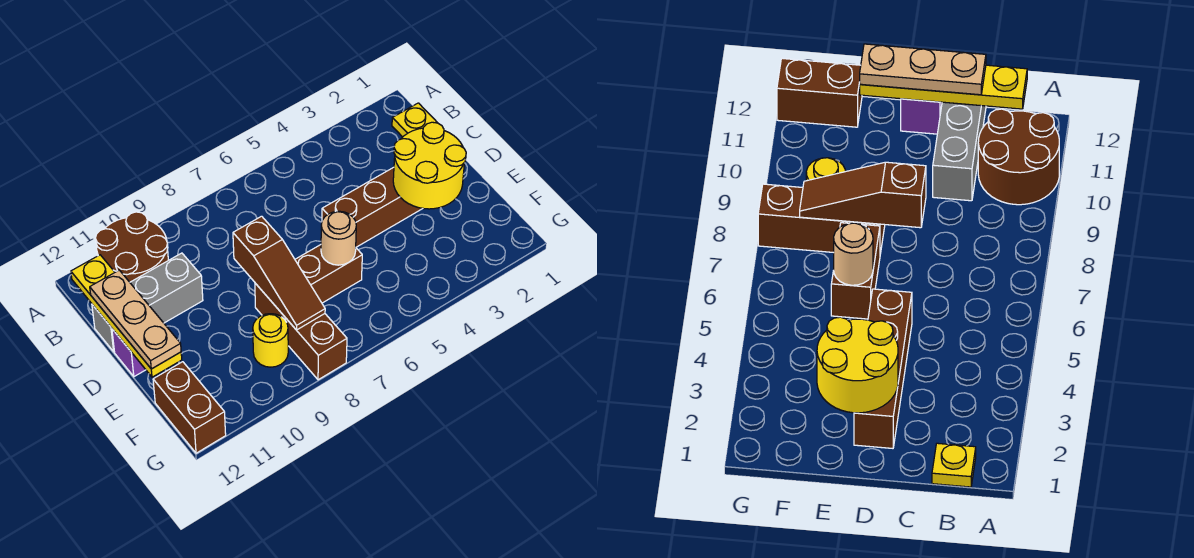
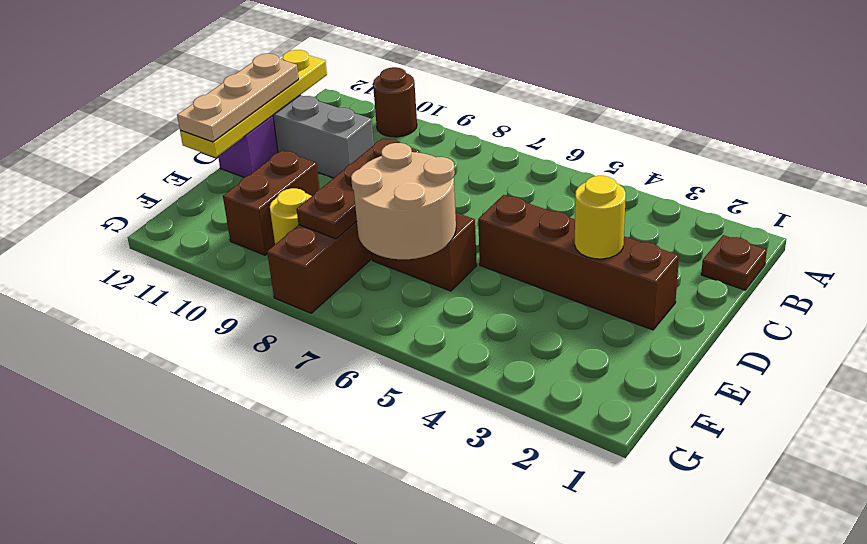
brown 2x2 round brick [95,212,168,282] -> brown 1x1 round brick [373,67,417,137]
yellow 1x1 plate [392,103,437,137] -> brown 1x1 plate [701,235,767,290]
yellow 2x2 round brick [393,122,466,209] -> yellow 1x1 round brick [575,176,626,259]
brown 1x3 slope [233,216,325,330] -> brown 1x3 plate [297,138,420,239]
tan 1x1 round brick [321,211,356,265] -> tan 2x2 round brick [351,143,456,259]
brown 1x2 brick [153,362,226,453] -> brown 1x2 brick moved to [223,150,320,255]

